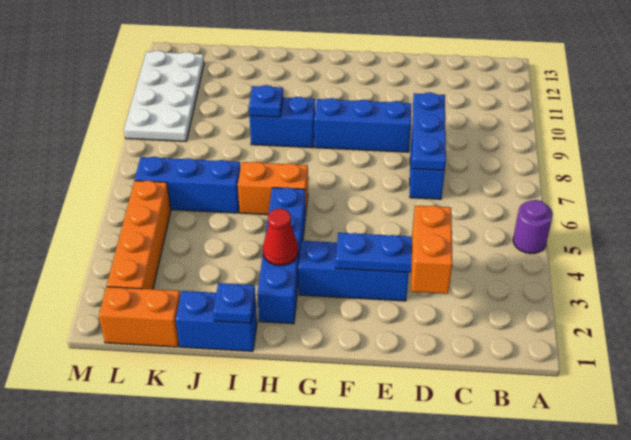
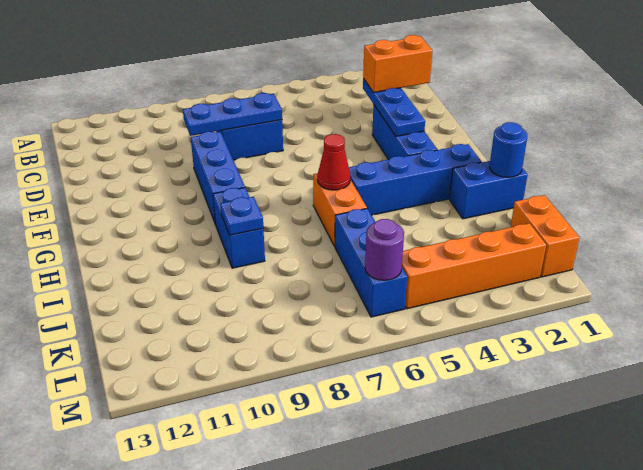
purple 1x1 round brick [513,200,553,254] -> purple 1x1 round brick moved to [365,219,404,280]
red 1x1 cone [263,208,298,265] -> red 1x1 cone moved to [317,134,350,190]
blue 1x2 brick [176,291,257,351] -> blue 1x2 brick turned to [450,161,528,219]
blue 1x1 plate [213,283,255,323] -> blue 1x1 round brick [489,122,527,177]
white 2x4 plate [124,51,204,141] -> none

